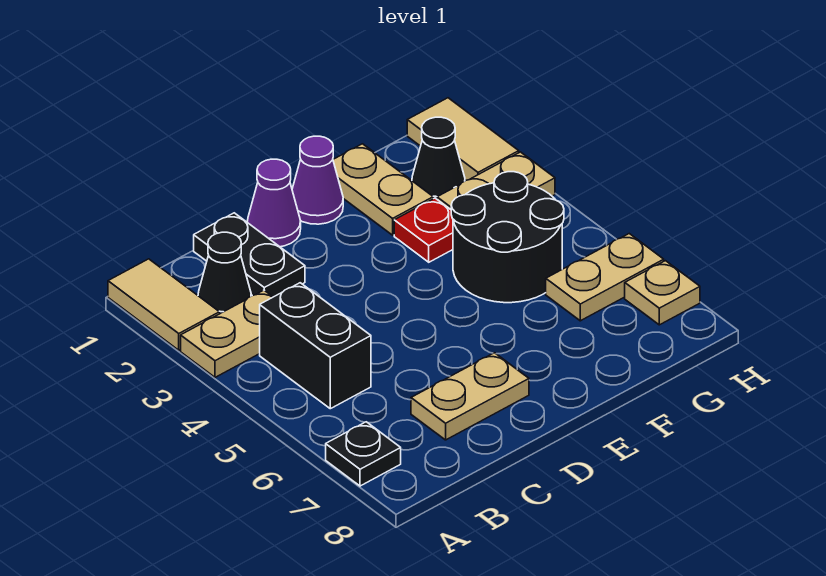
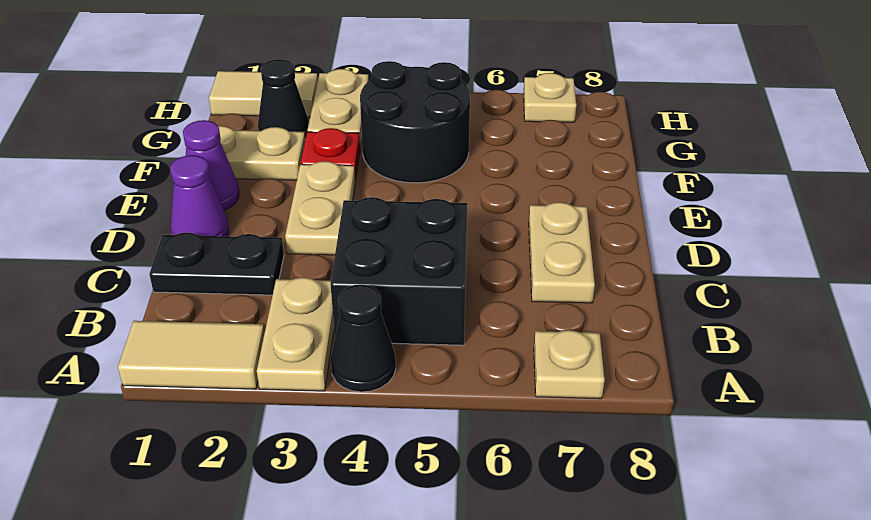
black 1x1 plate [326,422,401,486] -> tan 1x1 plate [534,330,605,399]
black 1x1 cone [198,232,251,313] -> black 1x1 cone moved to [331,284,396,392]
black 1x2 brick [260,283,371,409] -> black 2x2 brick [330,197,467,345]
tan 1x2 plate [546,234,664,321] -> tan 1x2 plate moved to [285,161,355,255]

